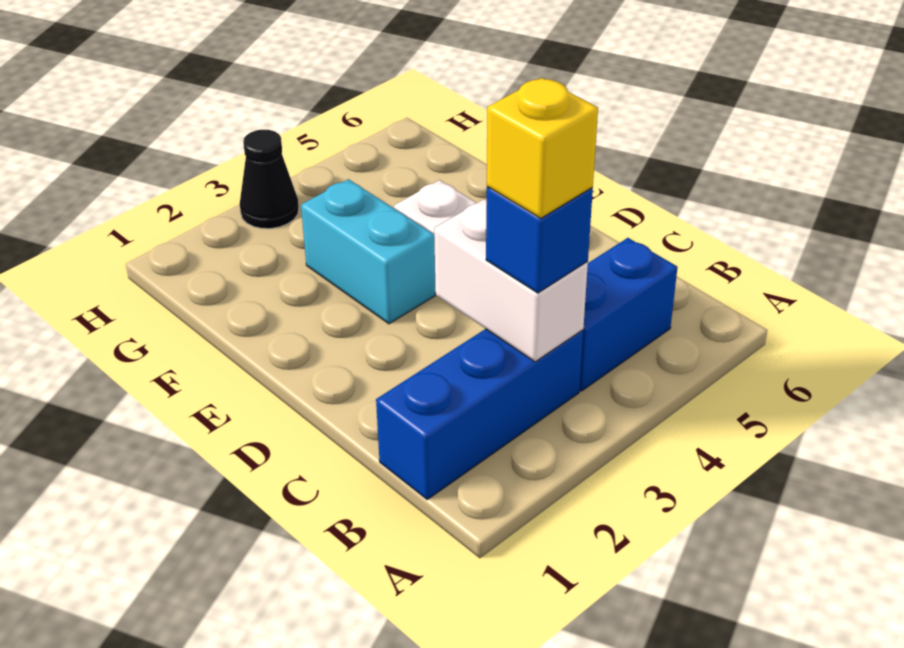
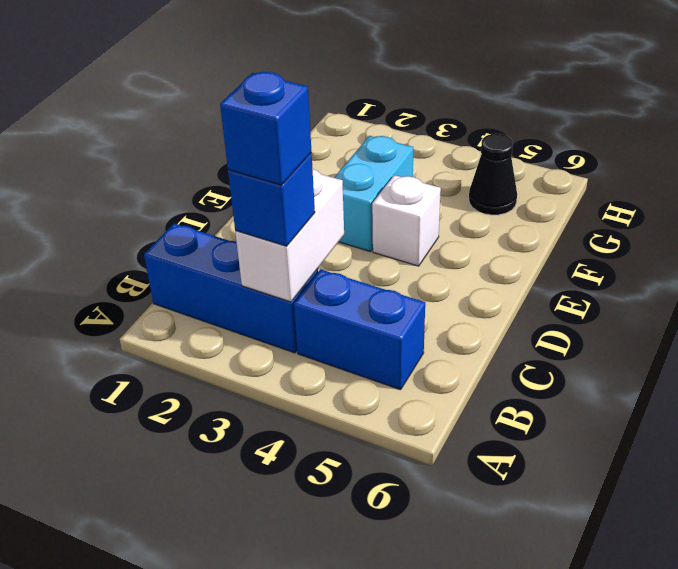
yellow 1x1 brick [487,78,598,218] -> blue 1x1 brick [220,72,312,185]
black 1x1 cone [240,130,299,229] -> black 1x1 cone moved to [469,134,517,215]

